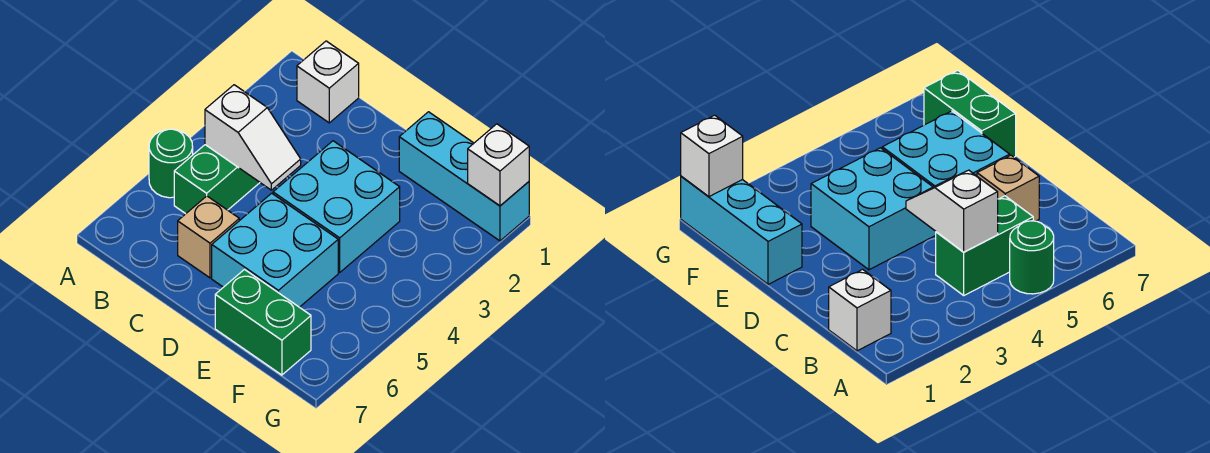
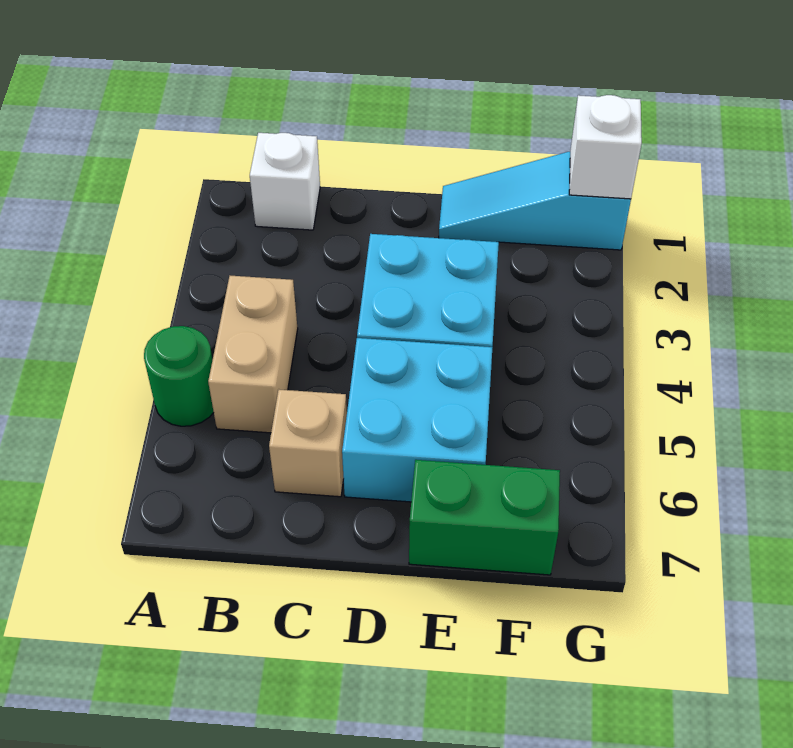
green 1x2 brick [174,145,260,214] -> tan 1x2 brick [208,276,298,433]
white 1x2 slope [205,85,301,190] -> none
cyan 1x3 brick [399,112,529,241] -> cyan 1x3 slope [439,152,631,250]

